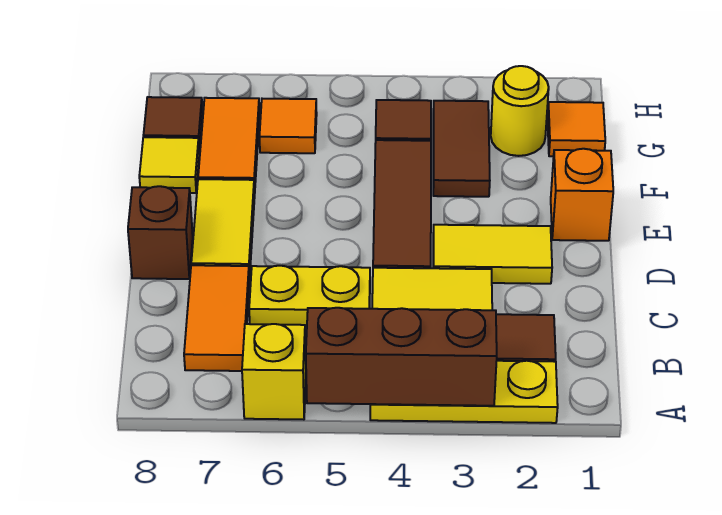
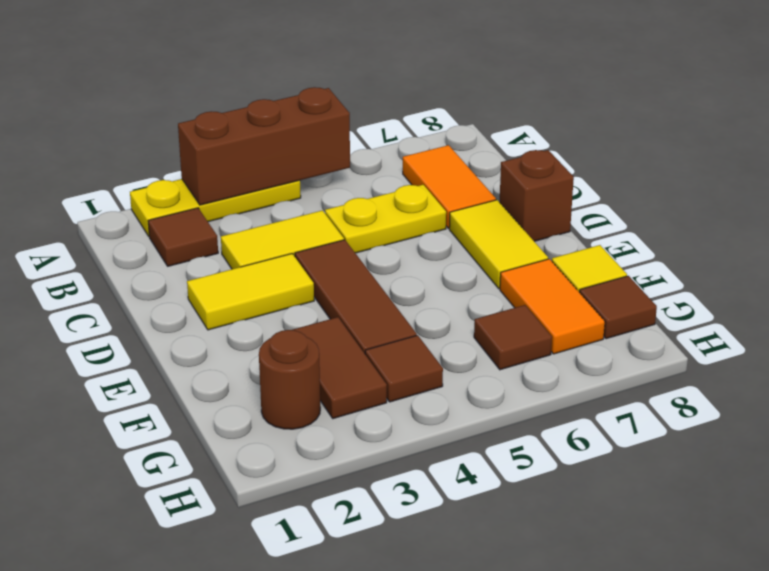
yellow 1x1 brick [242,324,306,420] -> none
orange 1x1 brick [551,149,613,241] -> none
orange 1x1 tile [547,102,605,156] -> none
yellow 1x1 round brick [491,66,549,156] -> brown 1x1 round brick [259,330,320,429]
orange 1x1 tile [259,99,317,153] -> brown 1x1 tile [474,305,552,370]

